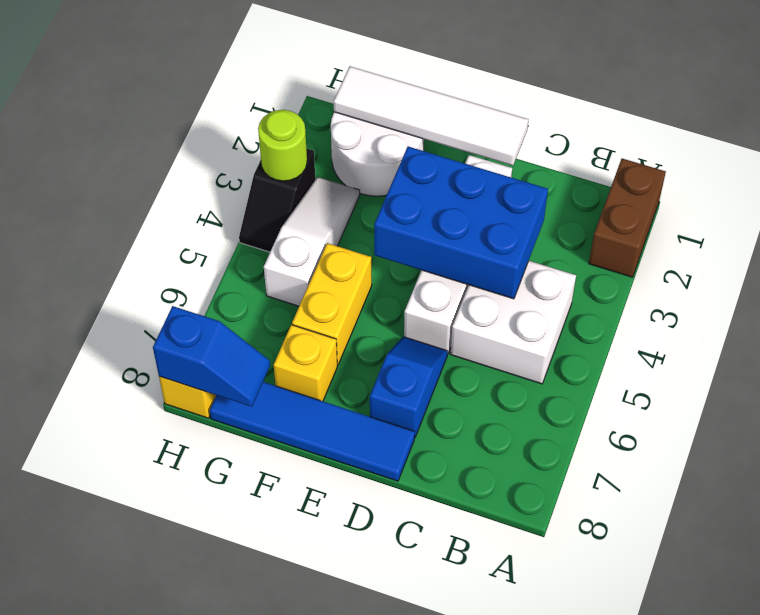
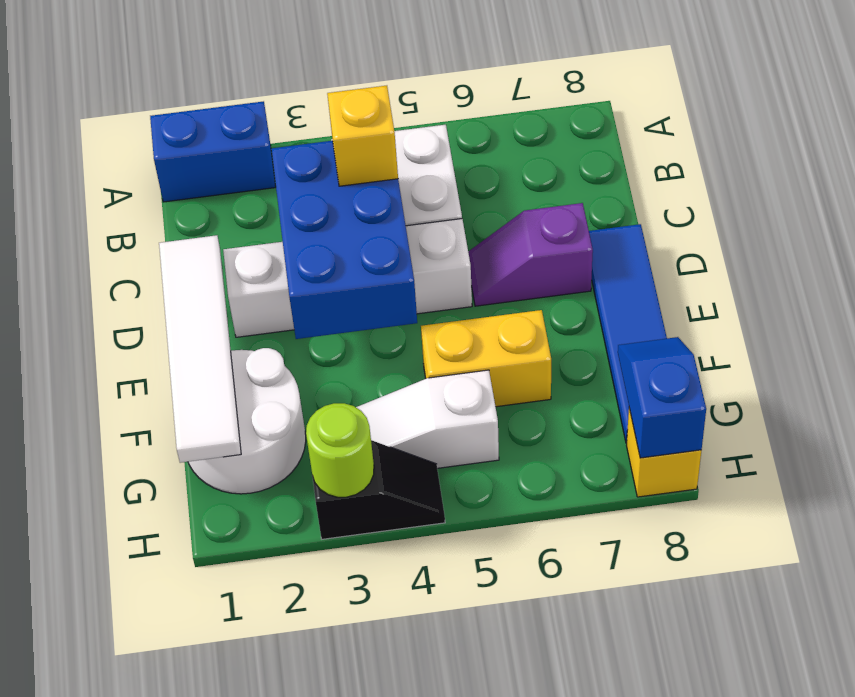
brown 1x2 brick [589,159,666,277] -> blue 1x2 brick [150,101,275,202]
blue 1x2 slope [370,337,448,438] -> purple 1x2 slope [468,203,593,306]
yellow 1x1 brick [274,325,337,401] -> yellow 1x1 brick moved to [327,86,398,186]

